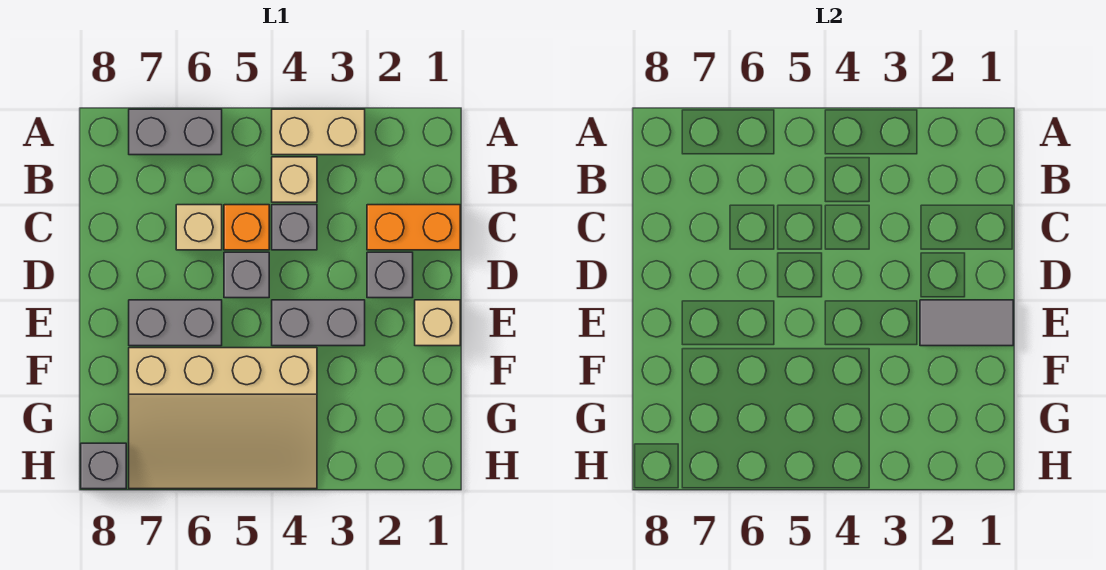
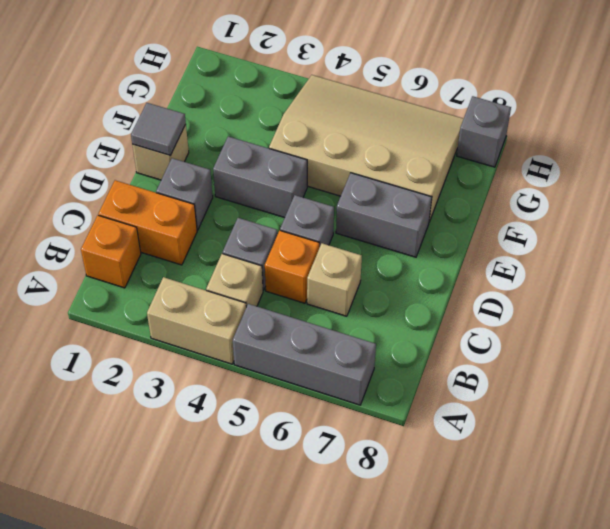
grey 1x2 brick [129,109,222,155] -> grey 1x3 brick [233,304,376,405]
none -> orange 1x1 brick [81,215,141,288]
grey 1x2 tile [920,300,1013,346] -> grey 1x1 tile [131,103,186,156]

